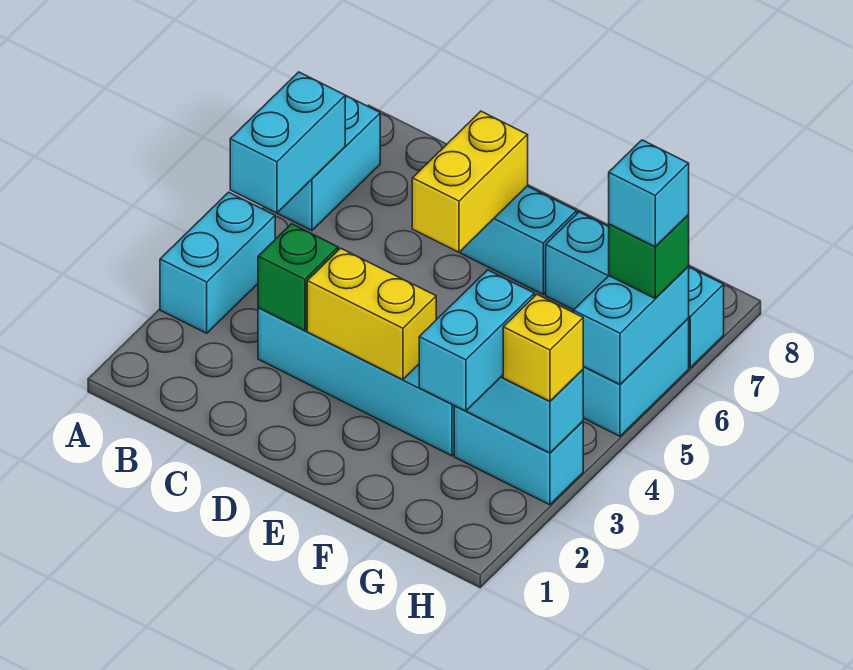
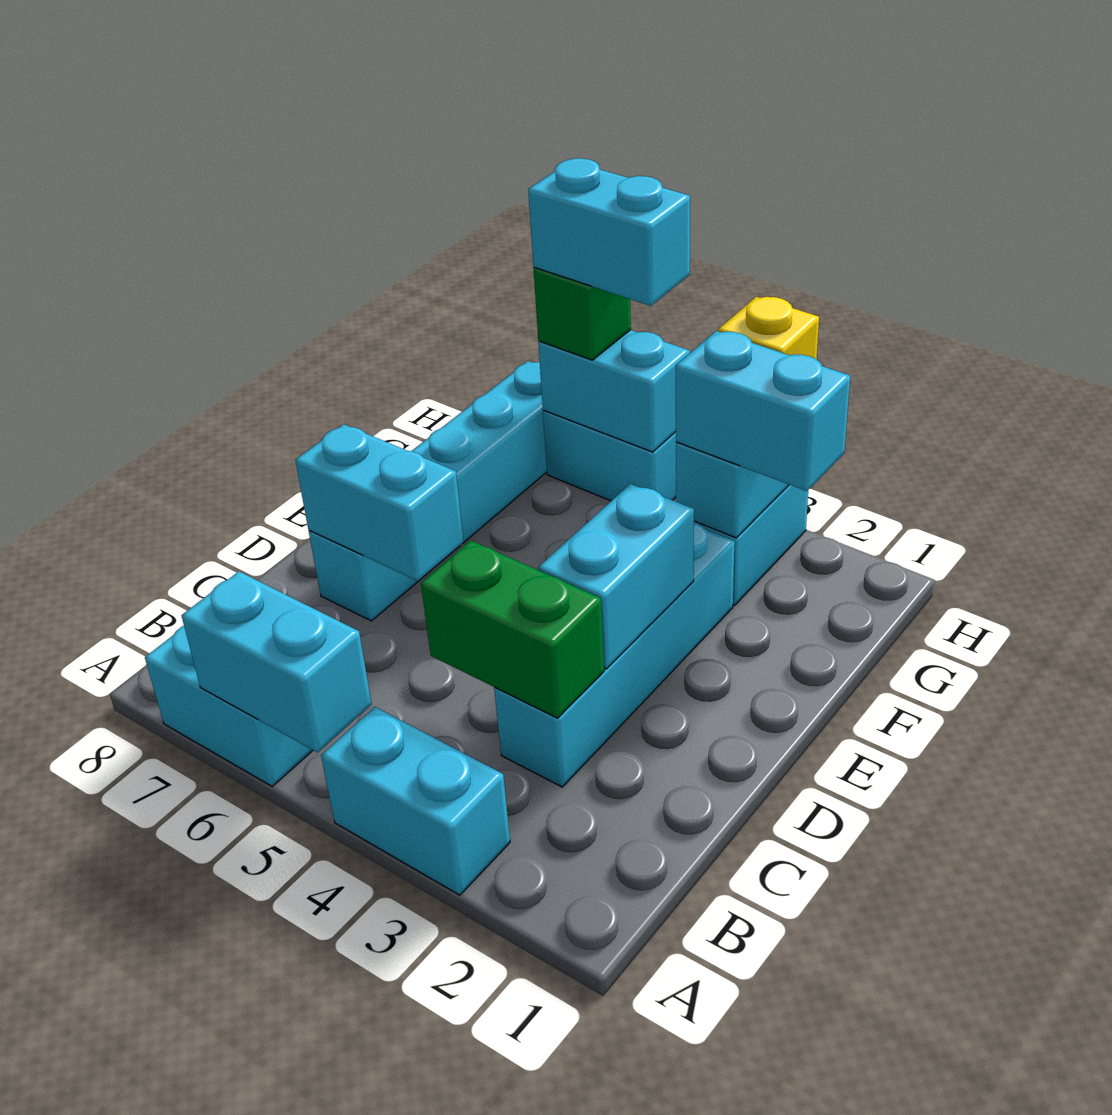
green 1x1 brick [258,224,338,331] -> green 1x2 brick [421,540,604,718]
yellow 1x2 brick [307,248,436,380] -> cyan 1x2 brick [538,484,694,669]
yellow 1x2 brick [412,111,528,252] -> cyan 1x2 brick [295,424,464,581]
cyan 1x1 brick [609,140,689,247] -> cyan 1x2 brick [528,158,690,306]

